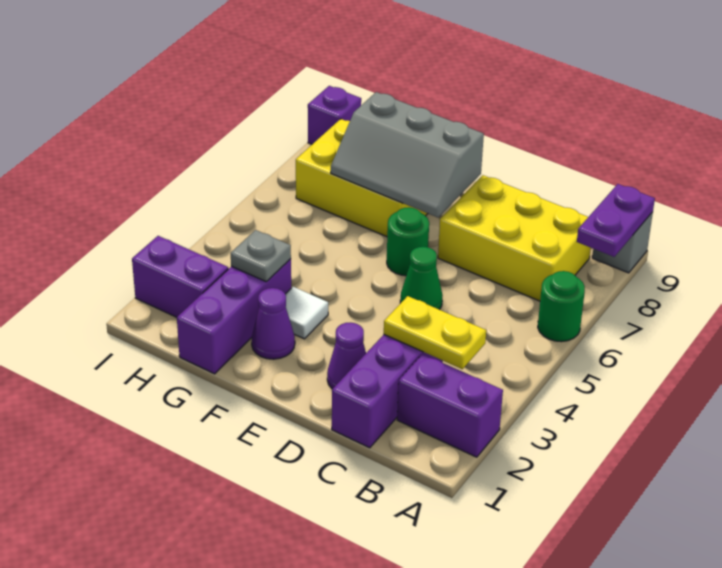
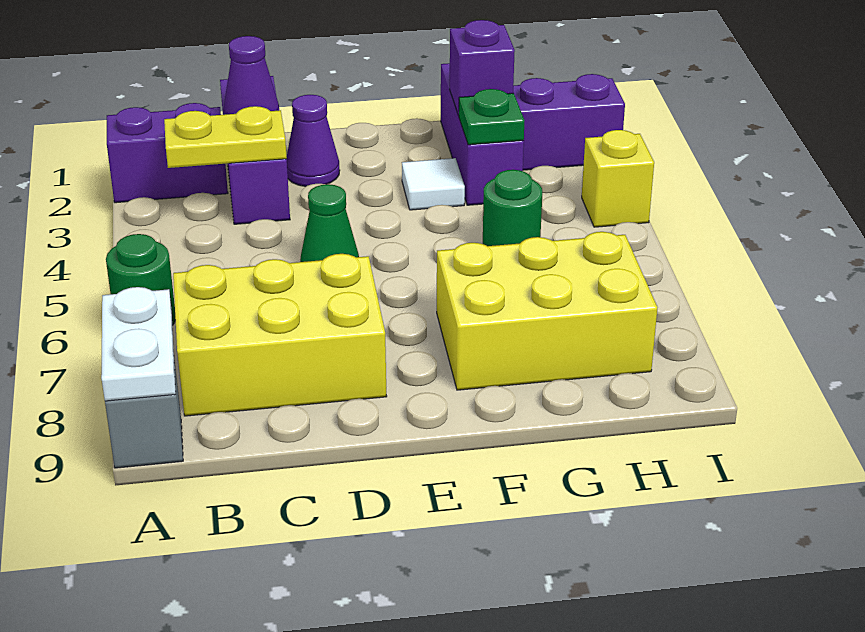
purple 1x2 plate [577,184,655,257] -> white 1x2 plate [101,287,176,401]
green 1x1 round brick [387,207,429,276] -> green 1x1 round brick moved to [483,170,542,246]
grey 2x3 slope [331,92,484,217] -> none
purple 1x1 cone [252,288,295,359] -> purple 1x1 cone moved to [223,36,279,115]
grey 1x1 plate [231,230,291,282] -> green 1x1 plate [459,89,524,145]
none -> yellow 1x1 brick [582,130,654,227]
purple 1x1 brick [308,86,361,144] -> purple 1x1 brick moved to [450,20,515,116]

